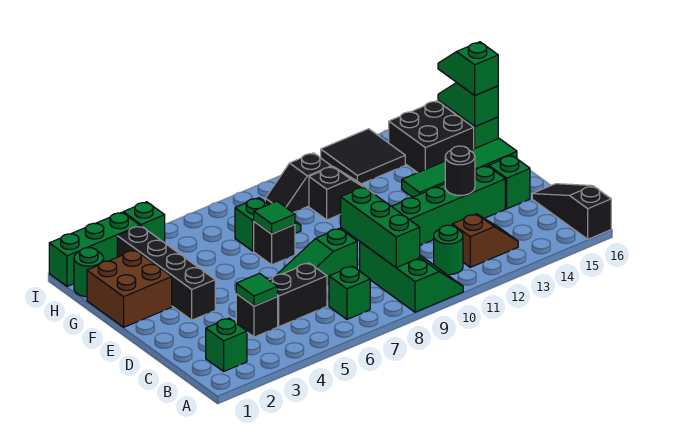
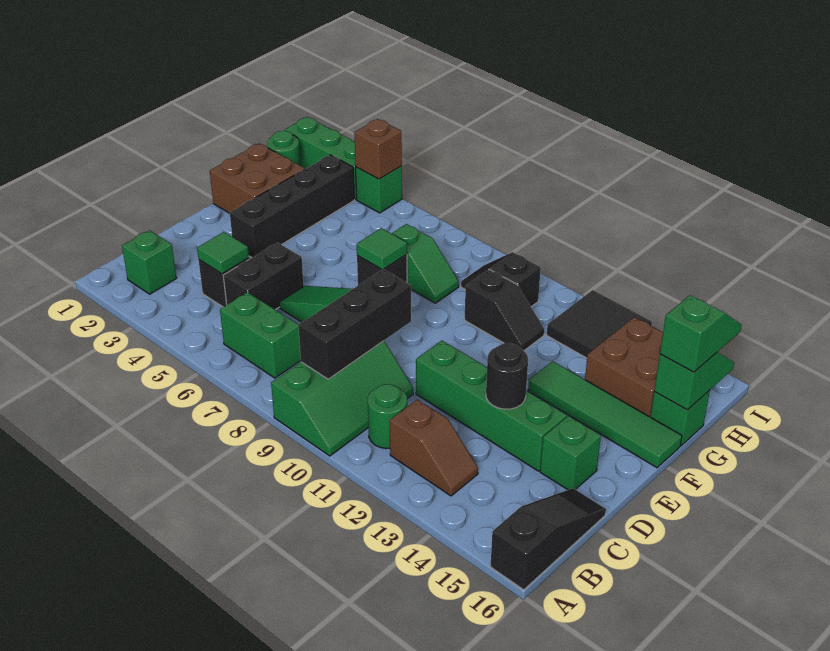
green 1x1 brick [329,266,370,319] -> green 1x2 brick [220,292,301,378]
green 1x3 brick [341,187,420,268] -> black 1x3 brick [298,269,411,379]
black 1x2 brick [269,263,327,327] -> black 1x2 brick turned to [223,243,304,310]
black 2x2 brick [389,101,474,173] -> brown 2x2 brick [585,317,663,417]
none -> brown 1x1 brick [354,119,402,179]

